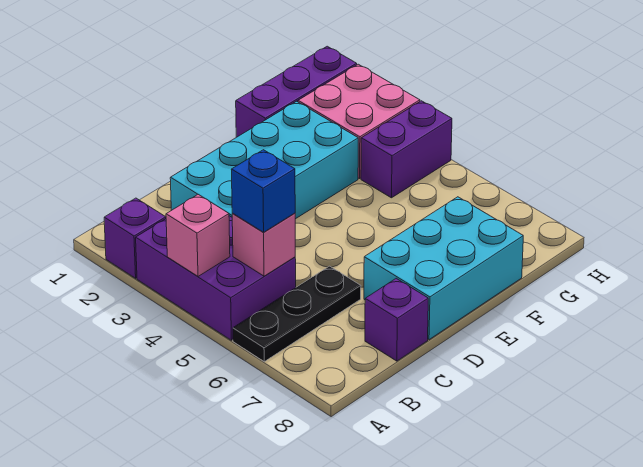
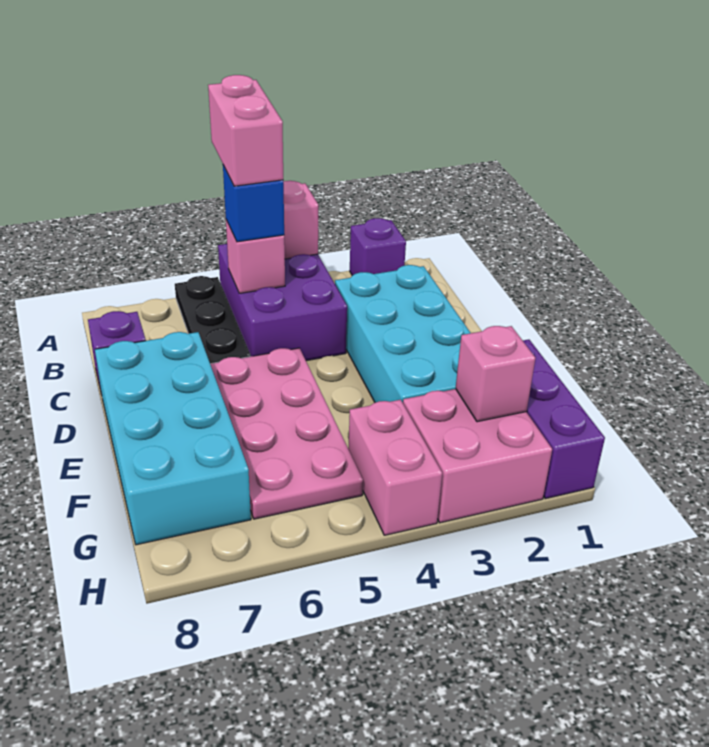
purple 2x3 brick [136,216,296,340] -> purple 2x3 brick turned to [218,244,347,361]
none -> pink 1x2 brick [208,75,283,186]
none -> pink 2x4 plate [210,348,363,519]
cyan 2x3 brick [364,197,523,340] -> cyan 2x4 brick [95,332,251,545]
none -> pink 1x1 brick [456,326,535,422]
purple 1x2 brick [361,101,452,198] -> pink 1x2 brick [348,400,442,535]

